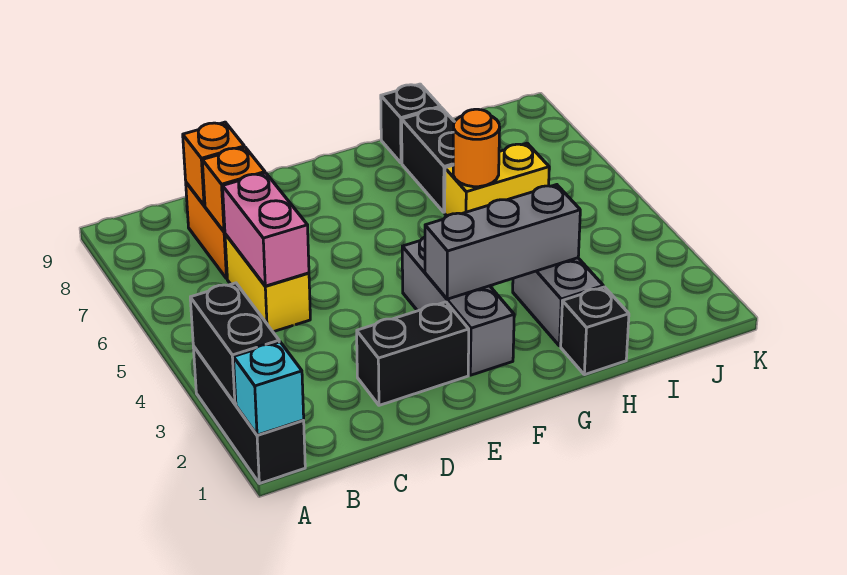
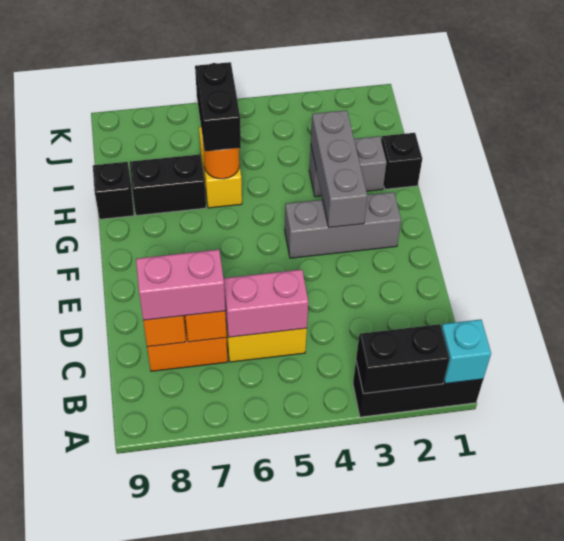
none -> pink 1x2 brick [136,250,225,321]
black 1x2 brick [357,302,469,405] -> black 1x2 brick moved to [195,62,241,151]

